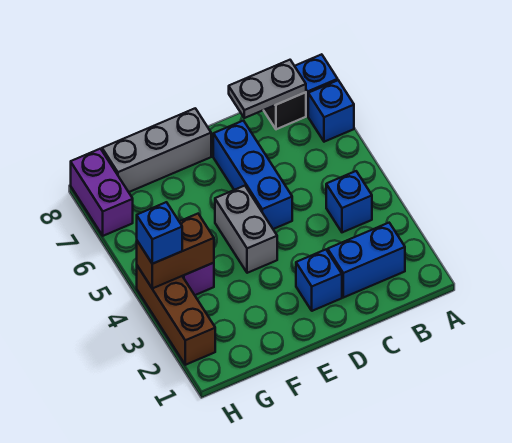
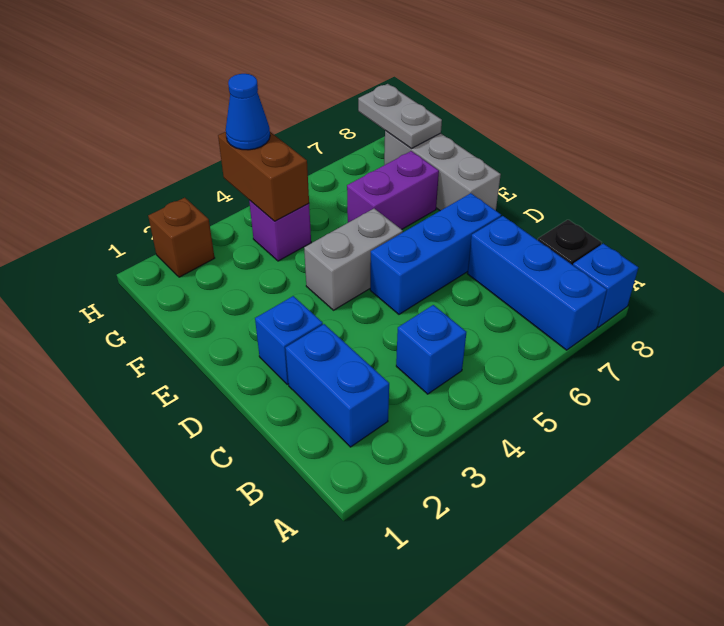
blue 1x1 brick [308,80,354,142] -> blue 1x3 brick [467,216,607,350]
grey 1x2 plate [229,60,306,118] -> grey 1x2 plate moved to [358,84,442,149]
brown 1x3 brick [137,266,215,365] -> brown 1x1 brick [148,198,215,277]
blue 1x1 brick [137,202,182,264] -> blue 1x1 cone [226,74,270,150]
purple 1x2 brick [71,149,133,236] -> purple 1x2 brick moved to [347,151,439,229]

